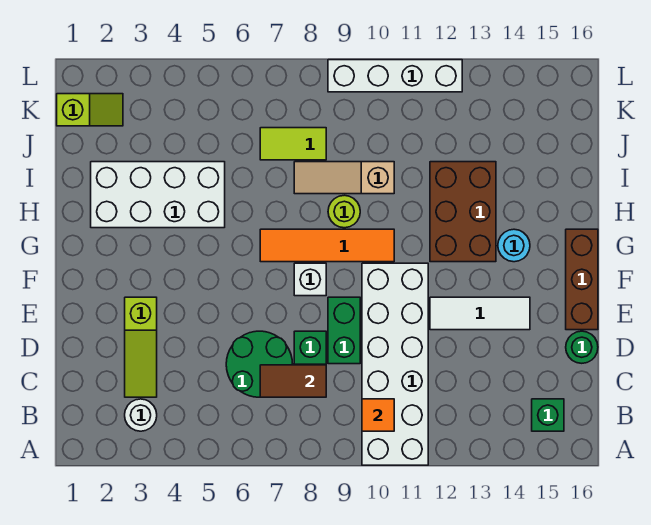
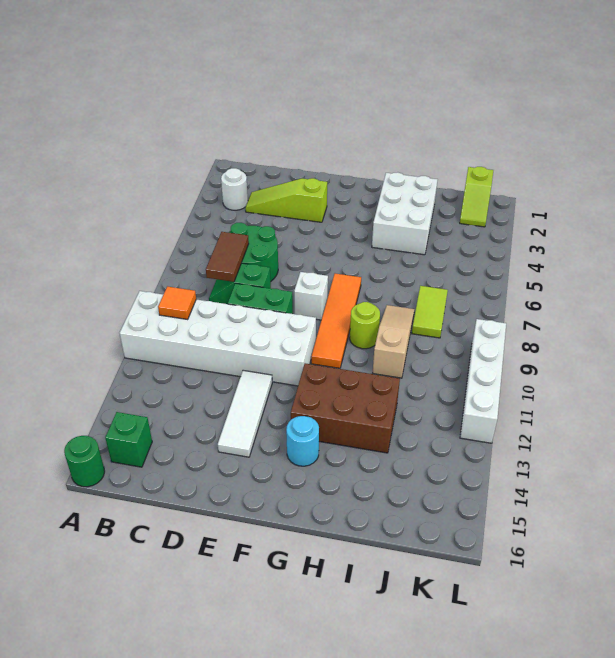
green 1x1 round brick [566,331,598,363] -> green 1x1 round brick moved to [64,436,105,487]
brown 1x3 brick [566,229,598,330] -> none
white 2x4 brick [91,162,225,228] -> white 2x3 brick [372,172,438,255]

